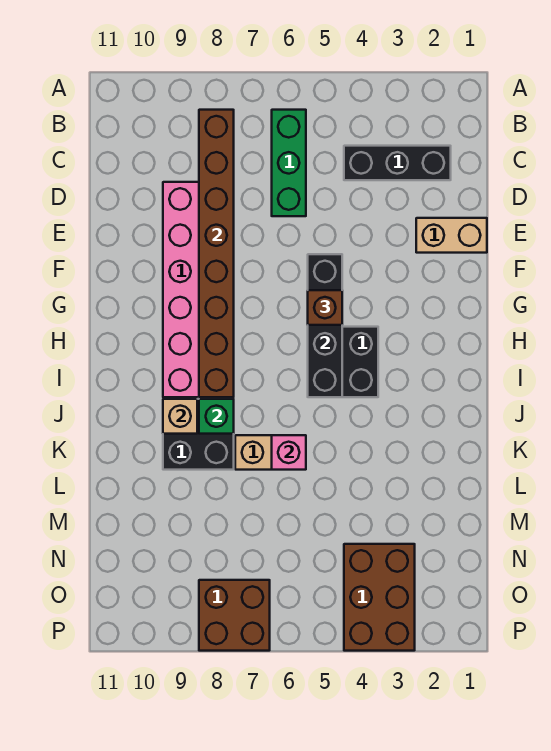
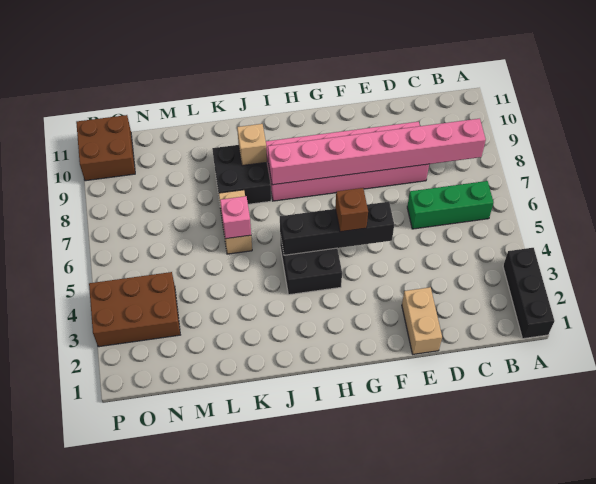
brown 1x8 brick [199,110,234,397] -> pink 1x8 brick [268,119,486,185]
black 1x3 brick [344,146,451,180] -> black 1x3 brick moved to [503,248,554,339]
green 1x1 brick [199,399,234,434] -> none
brown 2x2 brick [199,580,270,651] -> brown 2x2 brick moved to [76,115,135,181]

